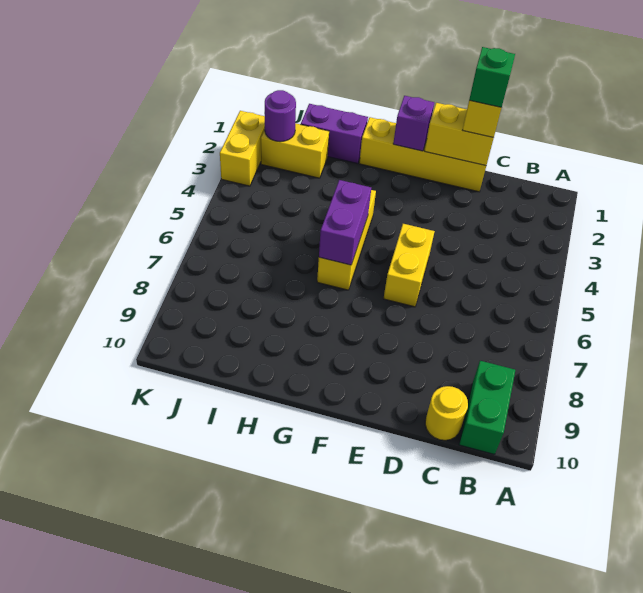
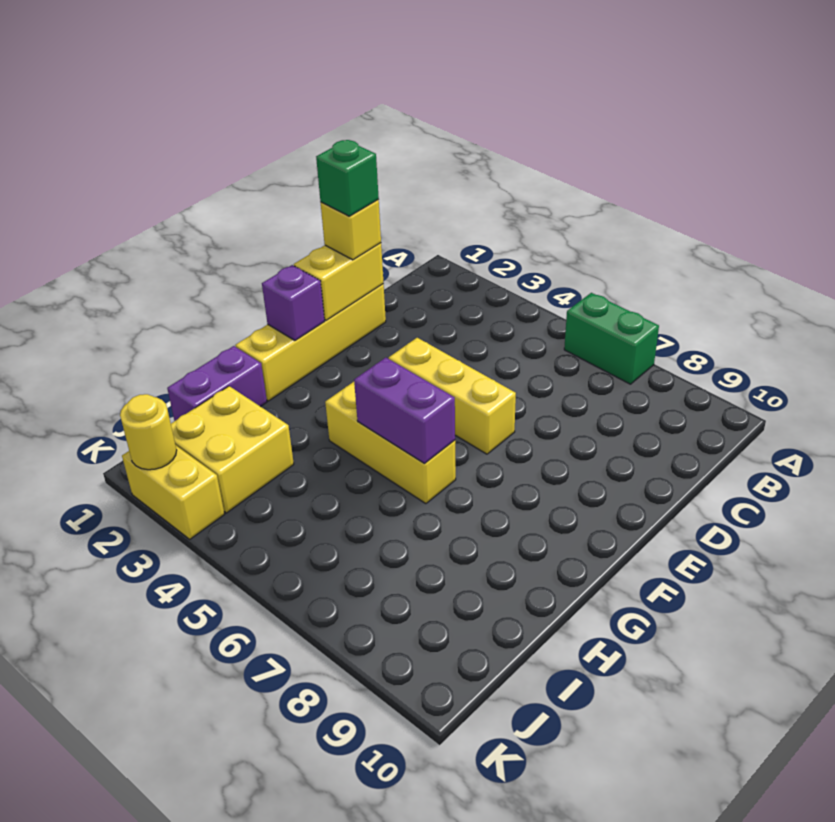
green 1x2 brick [459,361,515,454] -> green 1x2 brick moved to [564,293,659,384]
yellow 1x1 round brick [425,386,468,440] -> yellow 1x1 round brick moved to [120,394,177,470]
yellow 1x2 brick [384,224,435,307] -> yellow 1x3 brick [389,338,516,454]
yellow 1x2 brick [261,123,329,178] -> yellow 2x2 brick [171,386,294,513]
purple 1x1 round brick [265,90,296,142] -> none

